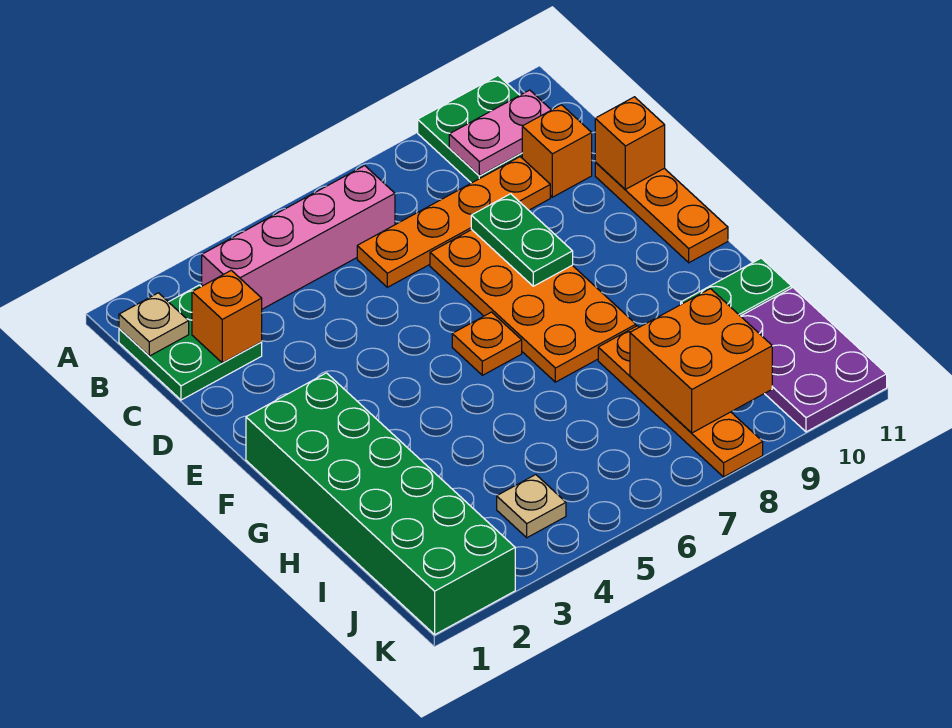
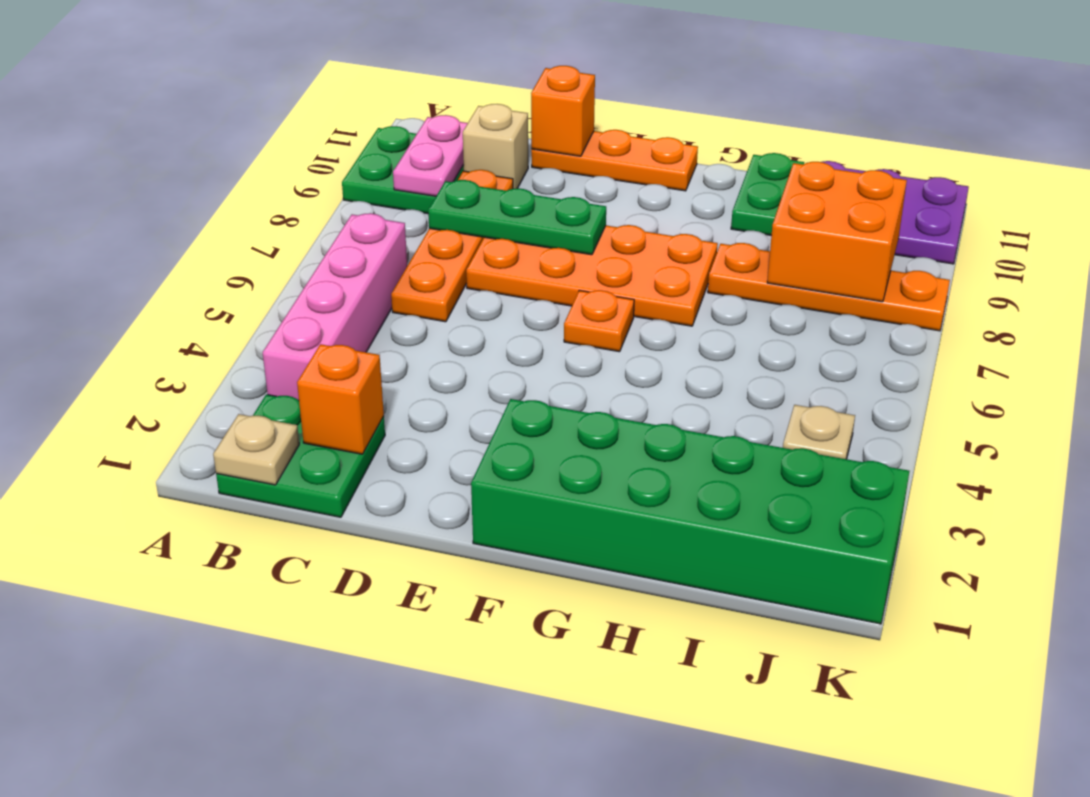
orange 1x1 brick [522,105,592,197] -> tan 1x1 brick [463,104,528,189]
green 1x2 plate [471,194,573,286] -> green 1x3 plate [428,180,606,255]

